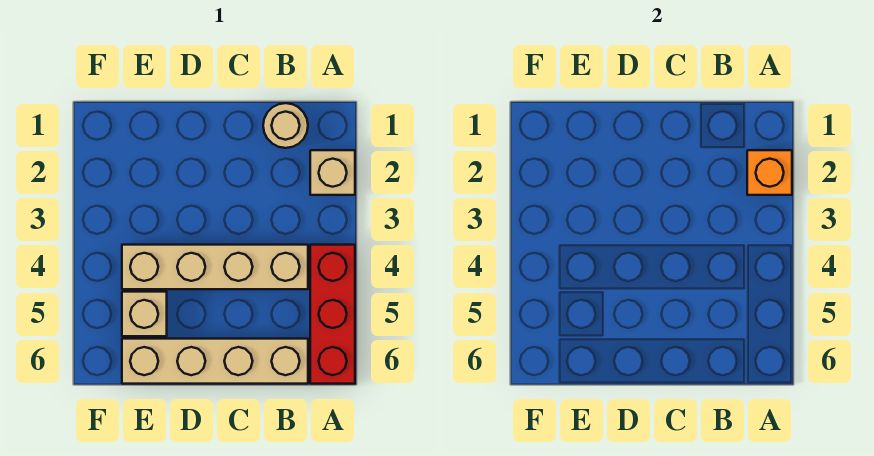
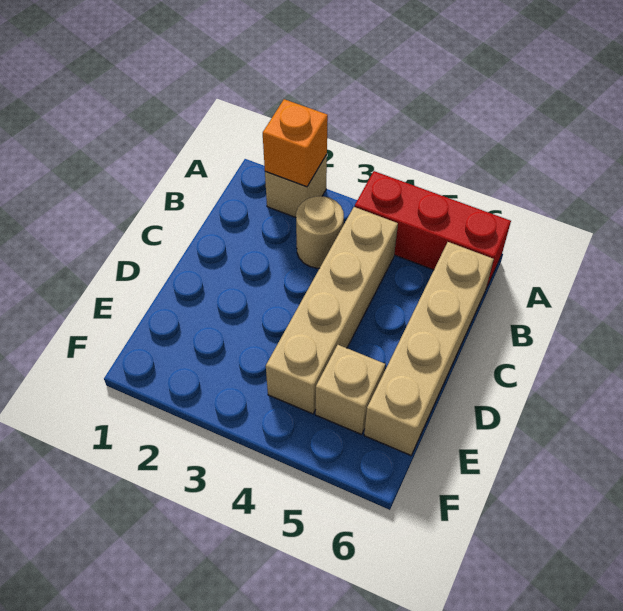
tan 1x1 round brick [263,103,308,148] -> tan 1x1 round brick moved to [296,196,344,268]

